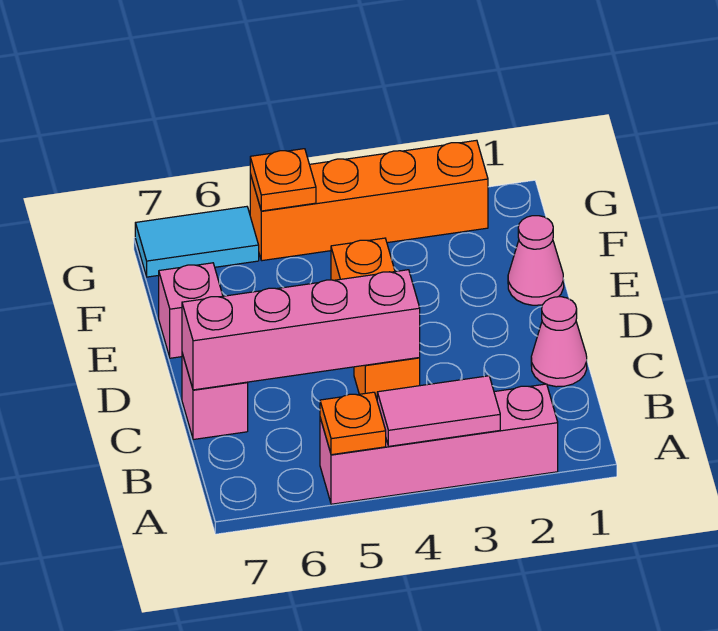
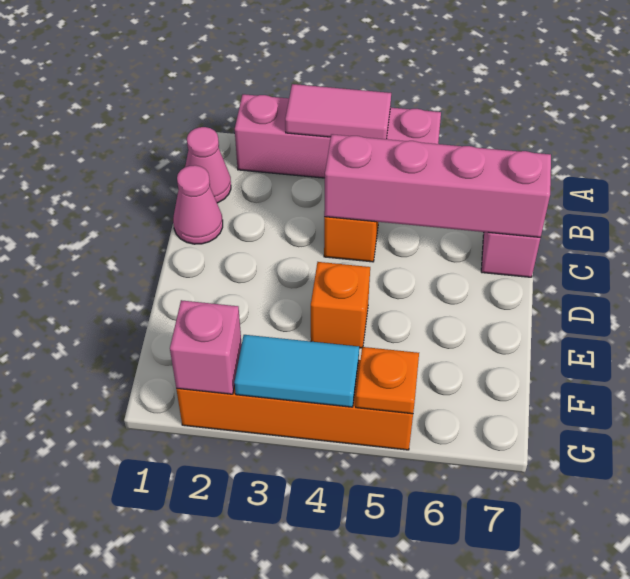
orange 1x1 plate [320,392,386,455] -> none
pink 1x1 cone [508,216,564,305] -> pink 1x1 cone moved to [185,127,231,203]
pink 1x1 brick [159,263,223,358] -> pink 1x1 brick moved to [170,300,242,394]
cyan 1x2 tile [135,207,259,277] -> cyan 1x2 tile moved to [234,335,359,407]

